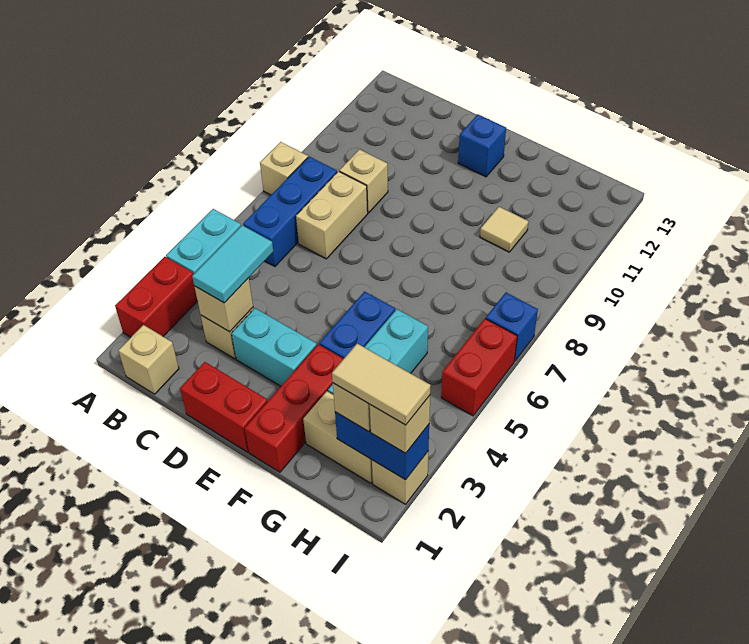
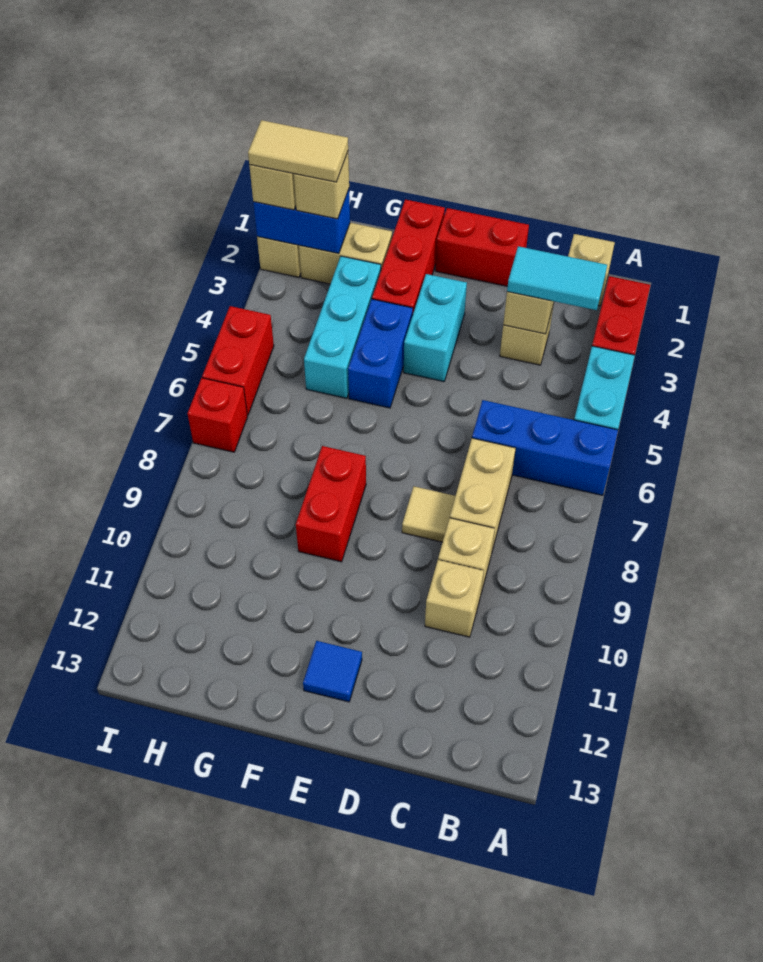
tan 1x1 brick [260,142,308,195] -> tan 1x1 brick moved to [425,560,484,637]
blue 1x3 brick [243,156,337,267] -> blue 1x3 brick turned to [472,400,618,495]
cyan 1x2 tile [192,225,273,303] -> cyan 1x2 tile turned to [507,246,607,310]
cyan 1x2 brick [231,308,317,386] -> cyan 1x2 brick turned to [404,274,467,382]
blue 1x1 brick [458,114,506,177] -> blue 1x1 tile [303,641,362,702]
none -> red 1x2 brick [296,446,366,562]
tan 1x1 tile [480,207,528,252] -> tan 1x1 tile moved to [402,486,455,542]
blue 1x1 brick [486,293,538,361] -> red 1x1 brick [188,378,247,452]

